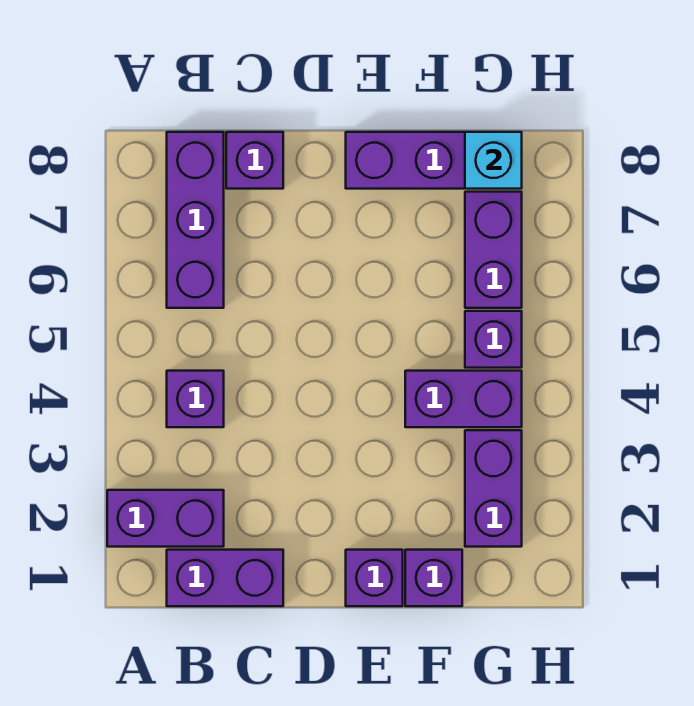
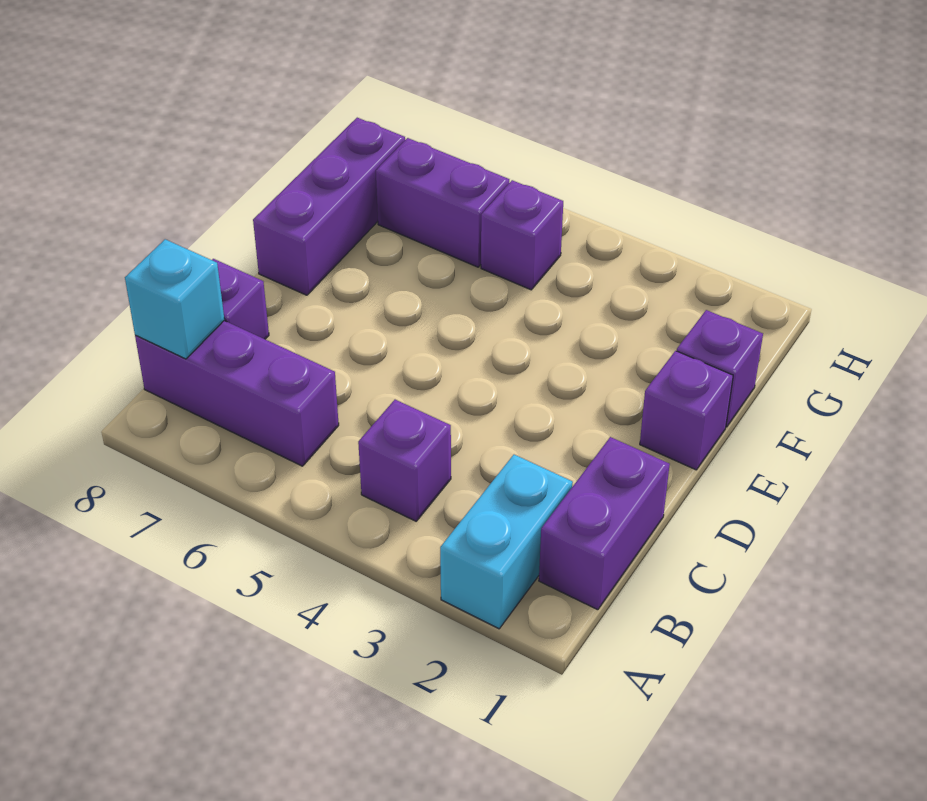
purple 1x2 brick [107,490,224,547] -> cyan 1x2 brick [440,455,573,629]
purple 1x2 brick [405,371,522,427] -> none
purple 1x2 brick [465,430,522,547] -> none
cyan 1x1 brick [465,132,522,189] -> cyan 1x1 brick moved to [125,239,224,359]

